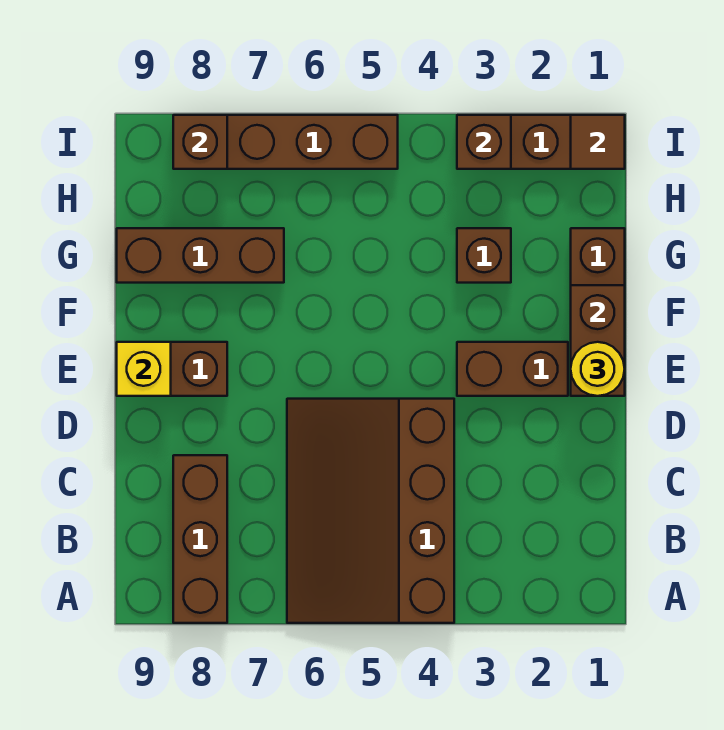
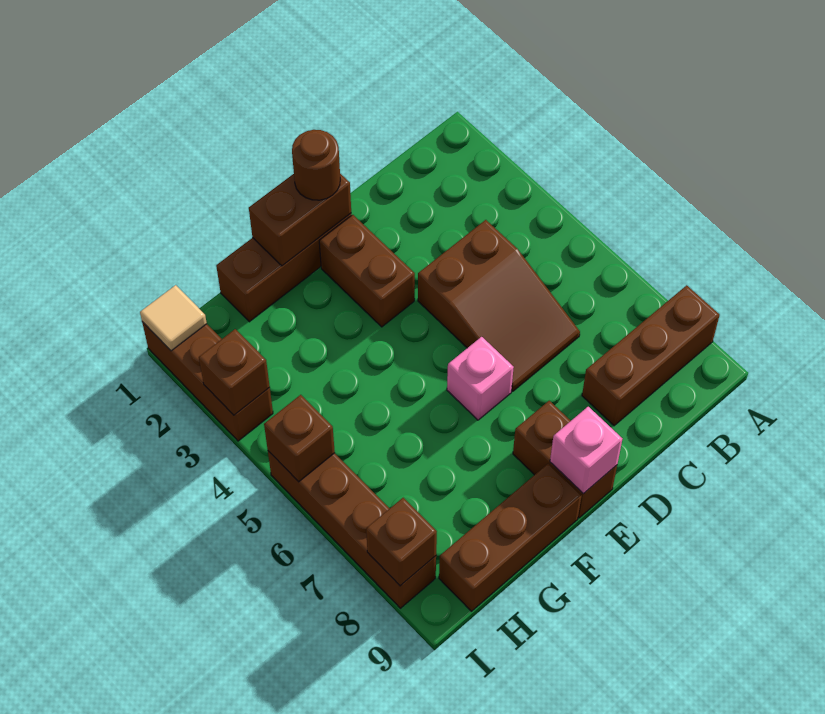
brown 3x4 slope [287,399,454,623] -> brown 2x3 slope [418,220,580,391]
yellow 1x1 round brick [571,342,625,396] -> brown 1x1 round brick [292,130,340,200]
none -> pink 1x1 brick [447,337,514,420]
yellow 1x1 brick [117,342,171,396] -> pink 1x1 brick [550,407,623,494]
brown 1x1 brick [457,228,511,283] -> brown 1x1 brick moved to [264,395,335,482]
brown 1x3 brick [117,228,284,283] -> brown 1x3 brick turned to [439,464,582,611]
brown 1x1 tile [571,115,625,169] -> tan 1x1 tile [140,285,207,351]

